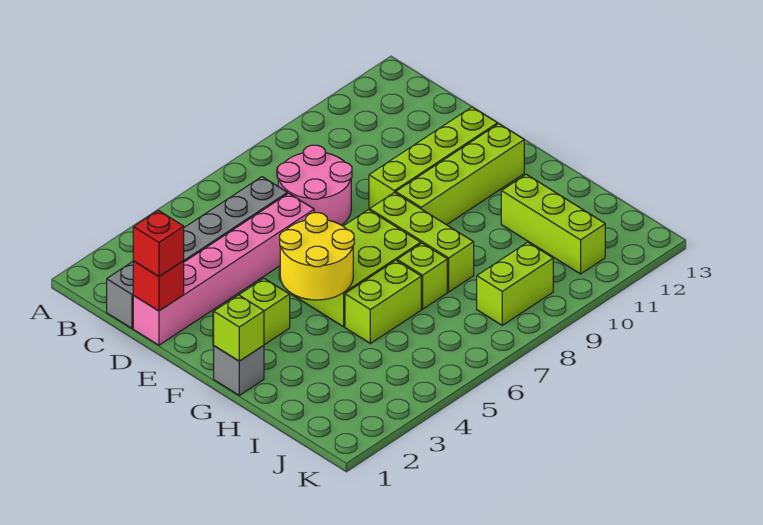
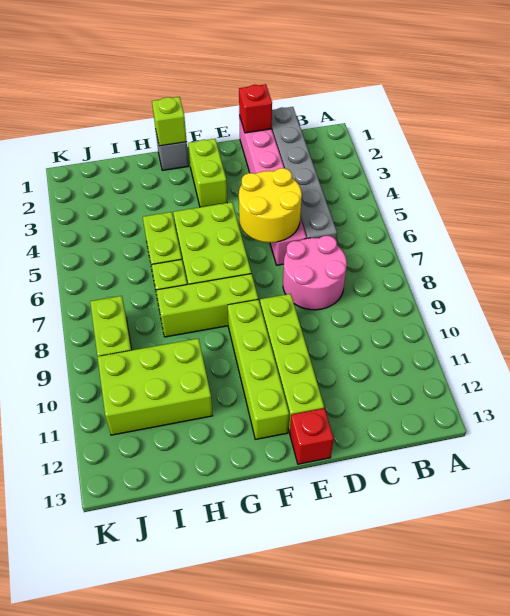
red 1x1 brick [133,210,184,276] -> red 1x1 brick moved to [290,408,334,464]
yellow 2x2 round brick [280,213,354,300] -> yellow 2x2 round brick moved to [239,168,302,243]
lime 1x3 brick [501,174,605,274] -> lime 2x3 brick [98,338,213,435]

